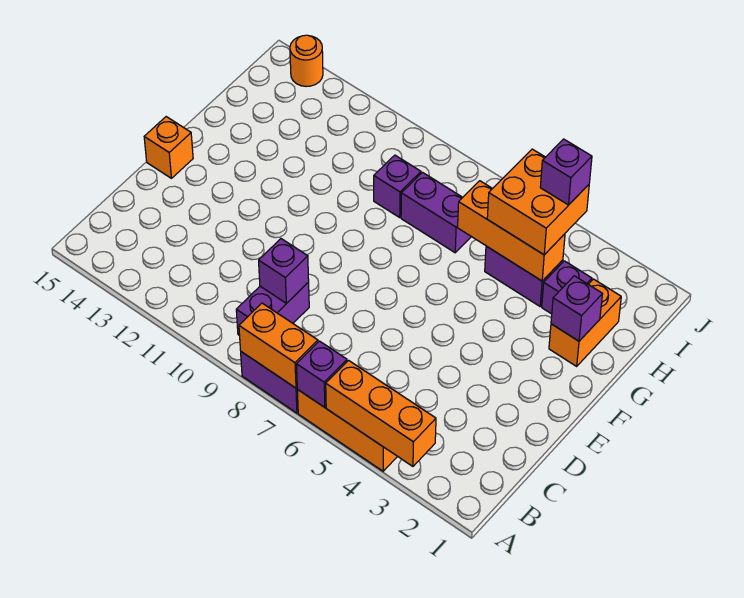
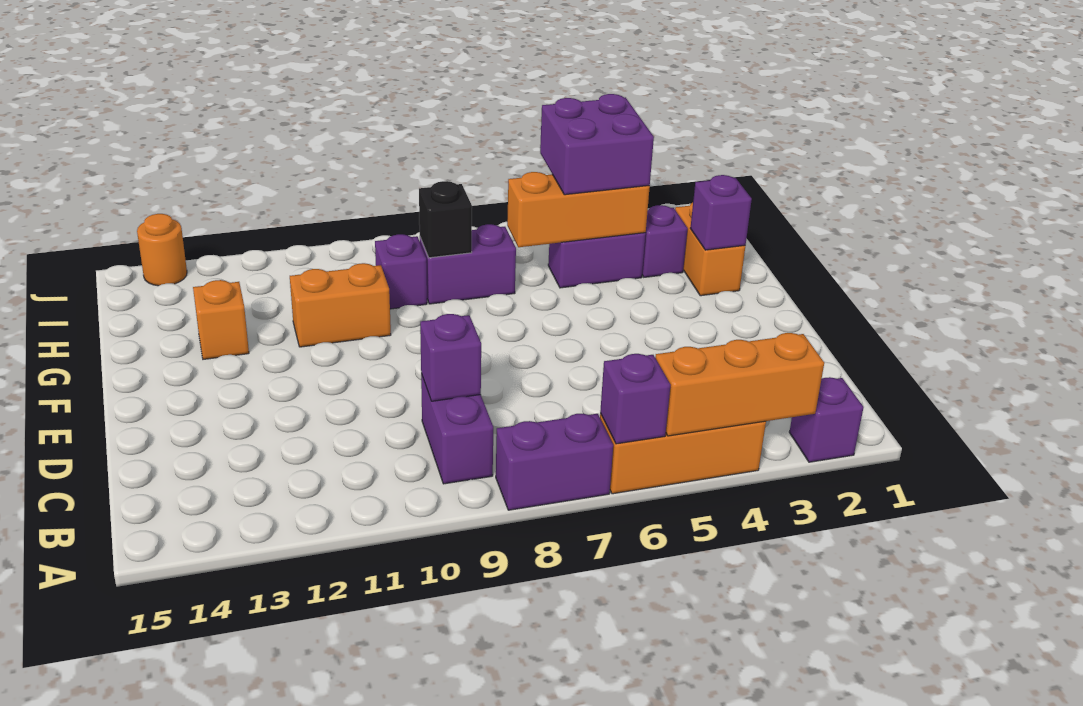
orange 1x2 brick [239,303,318,388] -> orange 1x2 brick moved to [290,263,391,347]
orange 1x1 brick [144,117,193,178] -> orange 1x1 brick moved to [193,280,249,359]
orange 2x2 brick [487,149,589,255] -> purple 2x2 brick [540,94,654,195]
none -> black 1x1 brick [419,181,472,258]
purple 1x1 brick [540,139,592,205] -> purple 1x1 brick moved to [789,377,864,462]

